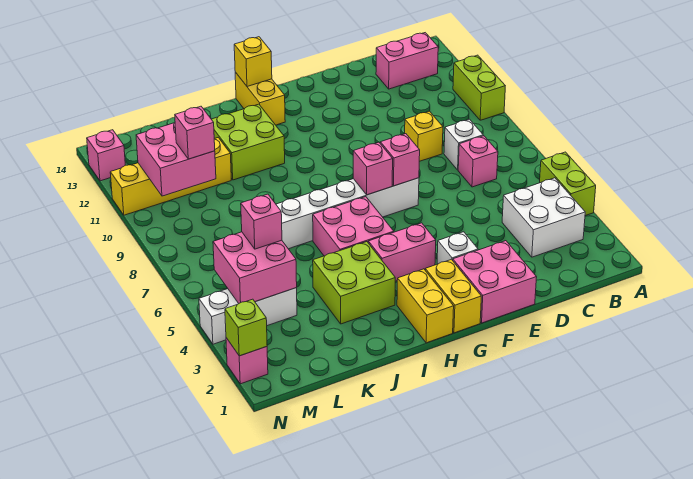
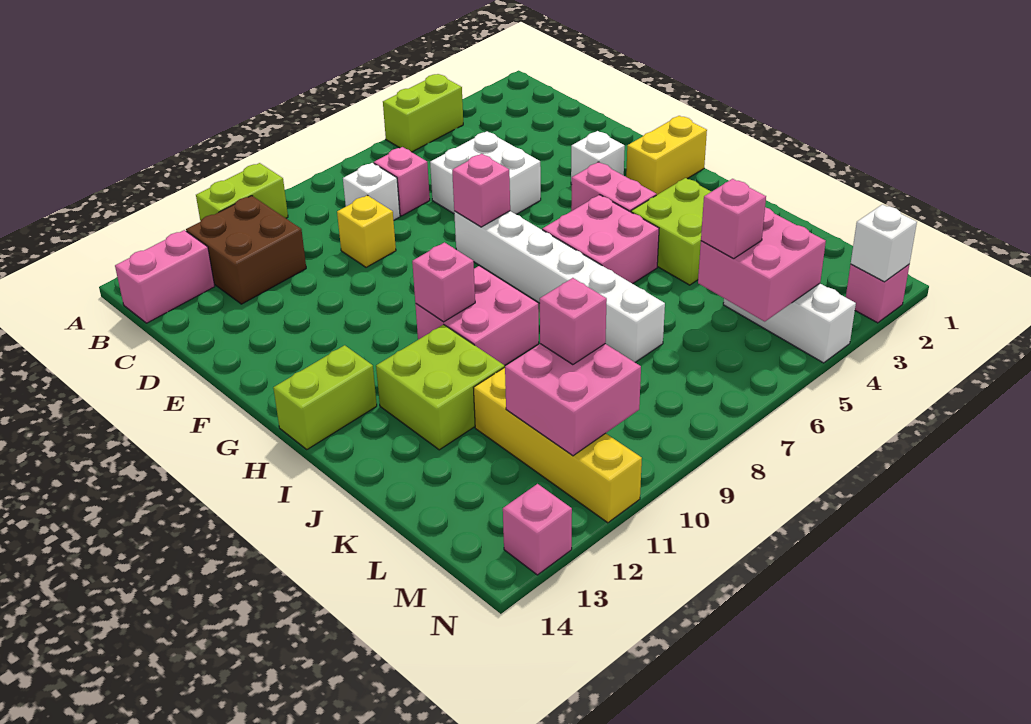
white 2x2 brick [502,178,585,257] -> white 2x2 brick moved to [430,131,541,214]
none -> brown 2x2 brick [186,196,306,304]
pink 1x2 brick [376,33,438,89] -> pink 1x2 brick turned to [115,230,215,323]
pink 2x2 brick [453,241,537,323] -> pink 2x2 brick moved to [415,266,539,365]
pink 1x1 brick [353,142,393,195] -> pink 1x1 brick moved to [412,242,475,322]
yellow 1x2 brick [397,269,454,343] -> none
yellow 1x2 brick [235,72,285,125] -> lime 1x2 brick [273,345,377,450]
yellow 1x1 brick [234,37,272,87] -> none
lime 1x1 brick [225,299,267,356] -> white 1x1 brick [851,204,917,282]

